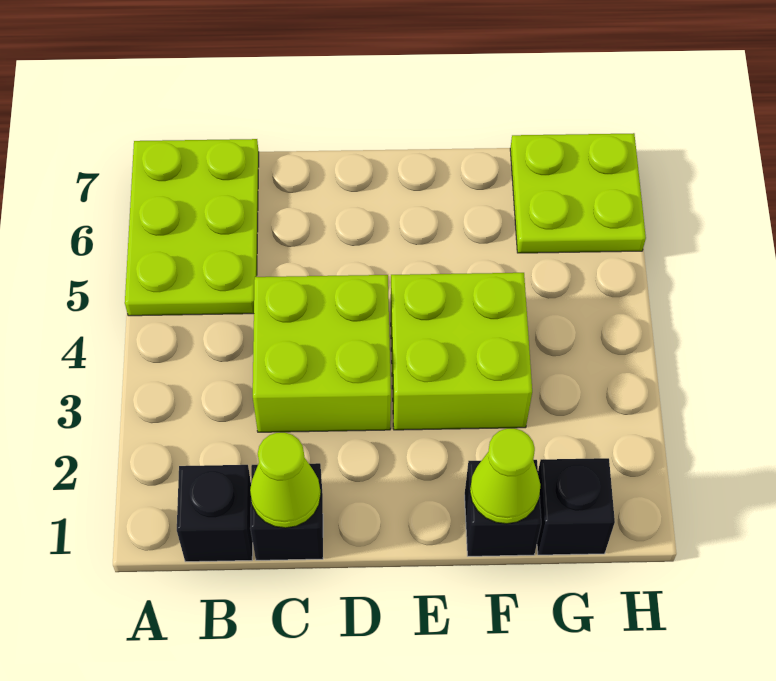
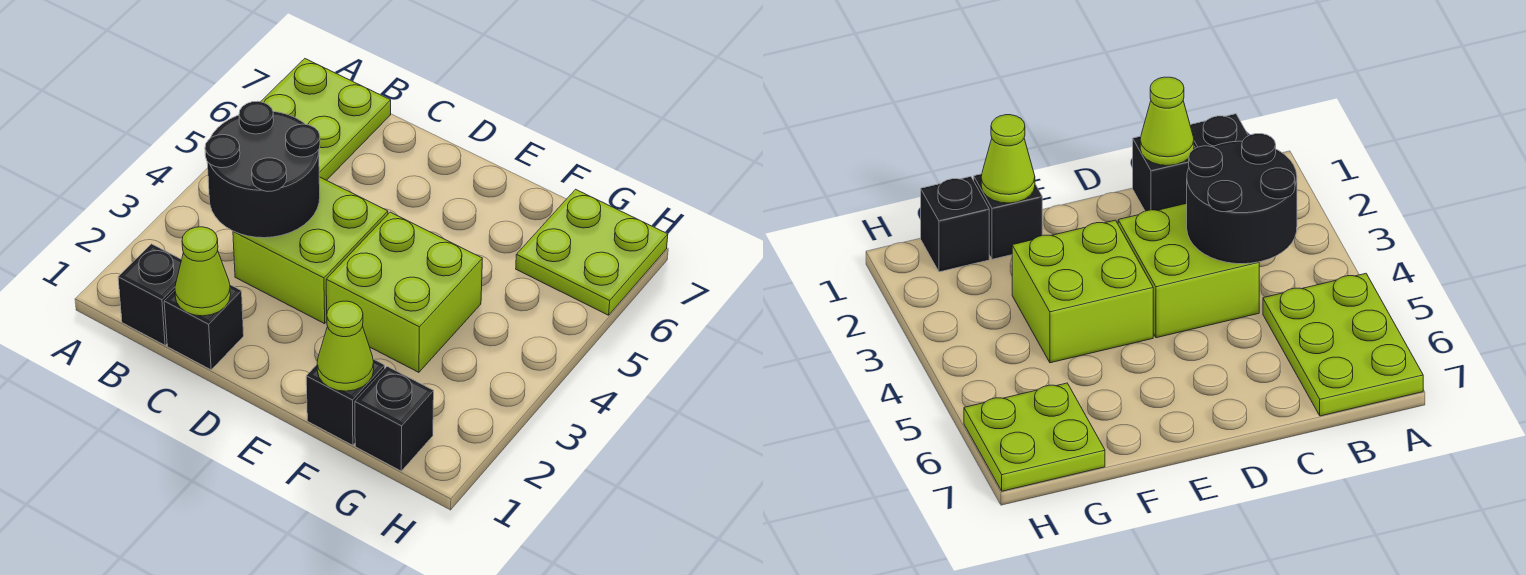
none -> black 2x2 round brick [205,101,320,238]

